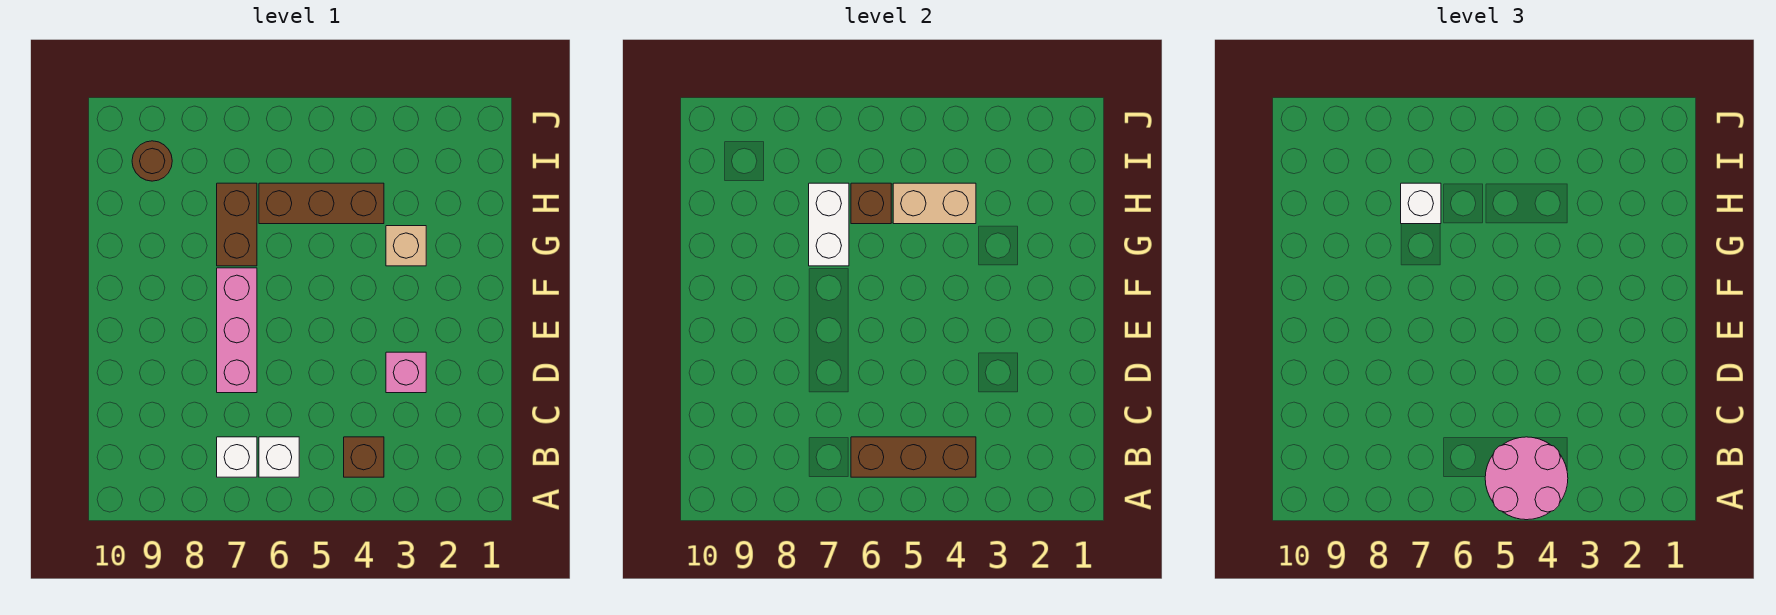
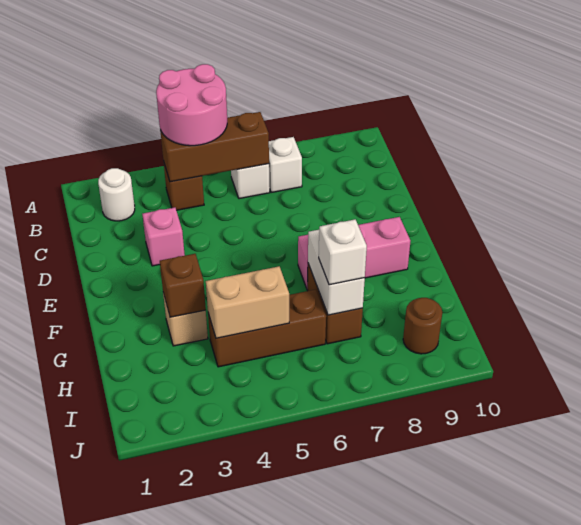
none -> white 1x1 round brick [98,168,135,221]
pink 1x3 brick [217,268,257,393] -> pink 1x3 brick turned to [298,217,410,290]
brown 1x1 brick [851,183,891,224] -> brown 1x1 brick moved to [160,254,206,317]

